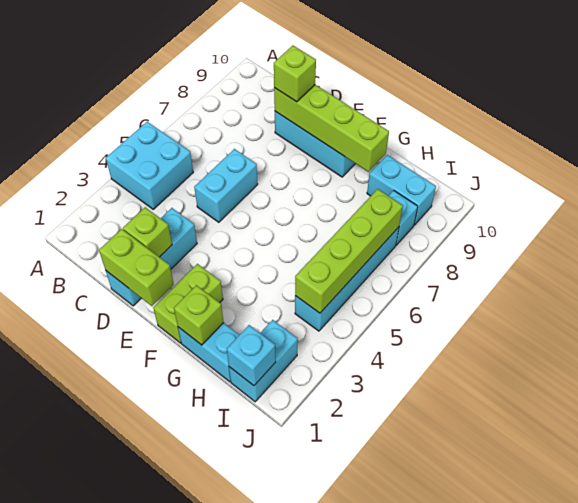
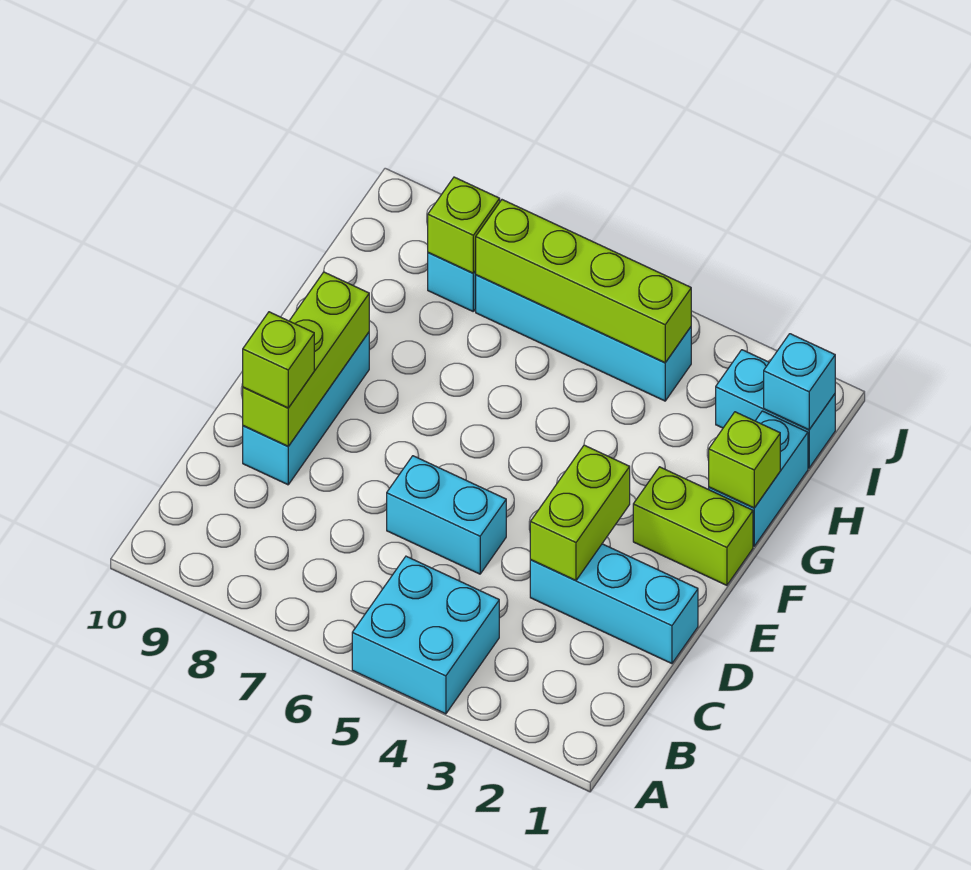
lime 1x2 brick [99,229,174,306] -> lime 1x2 brick moved to [530,445,630,581]
lime 1x1 brick [123,207,172,257] -> lime 1x1 brick moved to [428,177,500,273]
lime 1x4 brick [274,85,389,172] -> lime 1x3 brick [243,272,369,446]
cyan 1x2 brick [367,155,436,225] -> none

